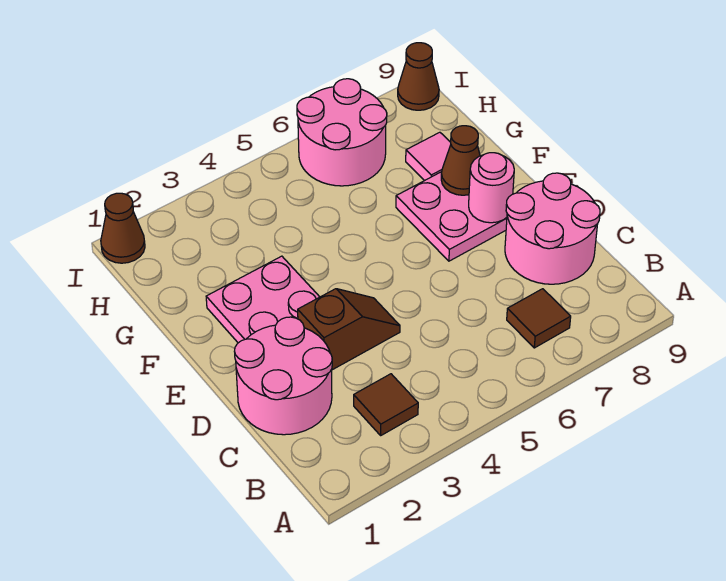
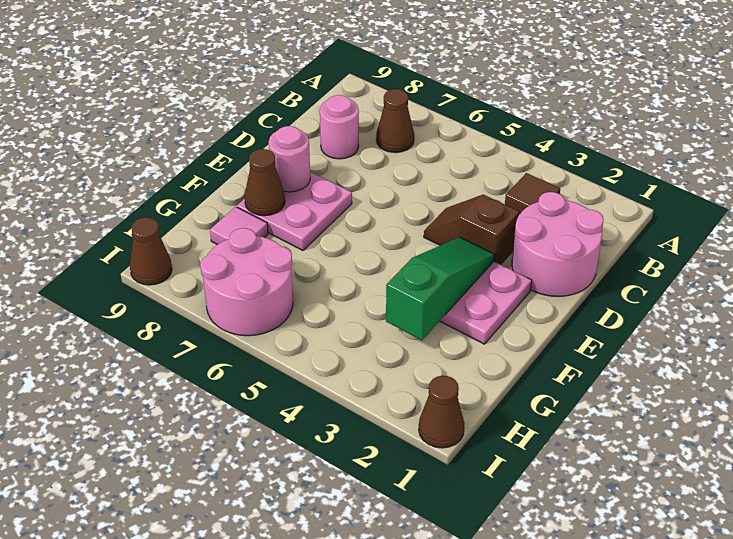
brown 1x1 tile [507,289,571,348] -> brown 1x1 cone [376,89,414,153]
pink 2x2 round brick [505,173,600,284] -> pink 1x1 round brick [320,95,359,159]
none -> green 1x3 slope [386,237,495,340]

